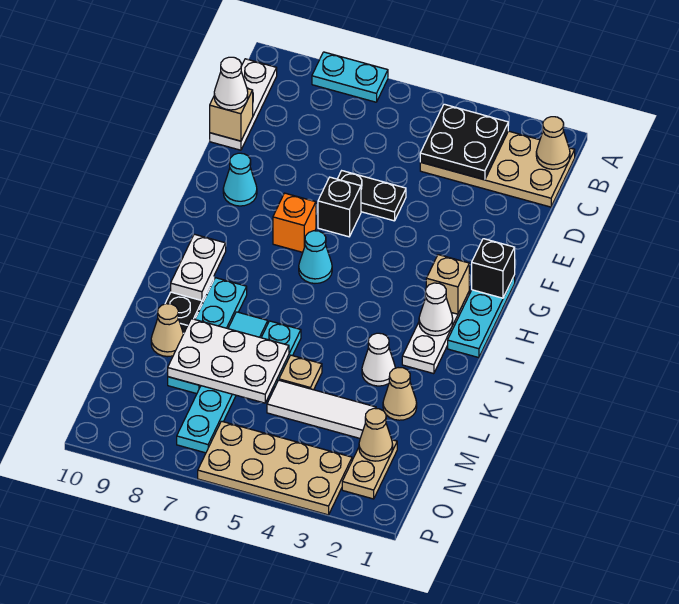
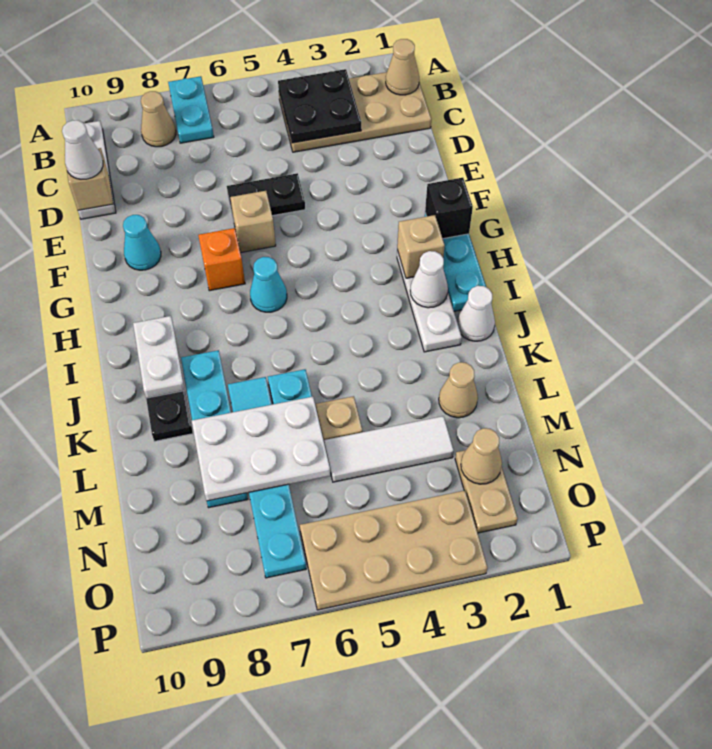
cyan 1x2 plate [312,52,388,102] -> cyan 1x2 plate turned to [168,76,214,143]
black 1x1 brick [318,177,361,237] -> tan 1x1 brick [230,191,276,253]
white 1x1 cone [362,333,395,386] -> white 1x1 cone moved to [457,286,495,341]
tan 1x1 cone [151,304,183,357] -> tan 1x1 cone moved to [141,91,176,147]

